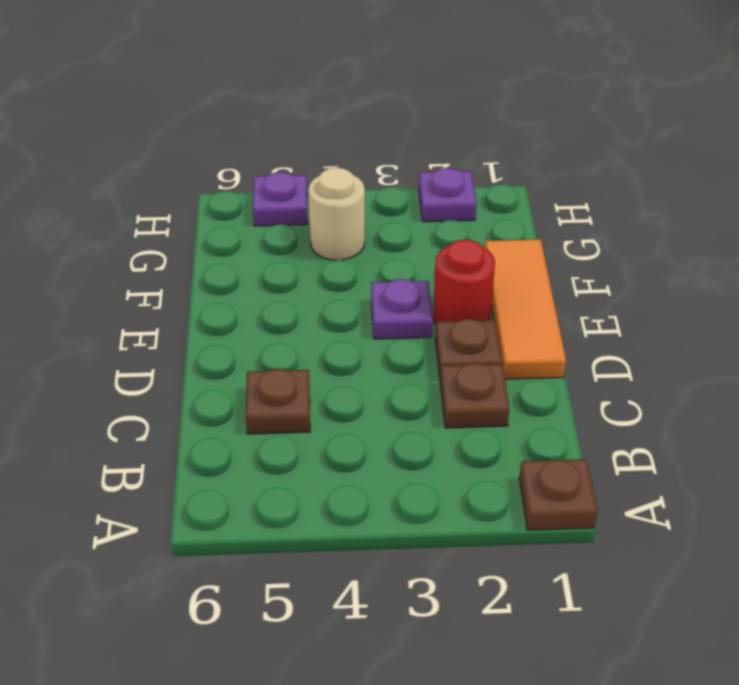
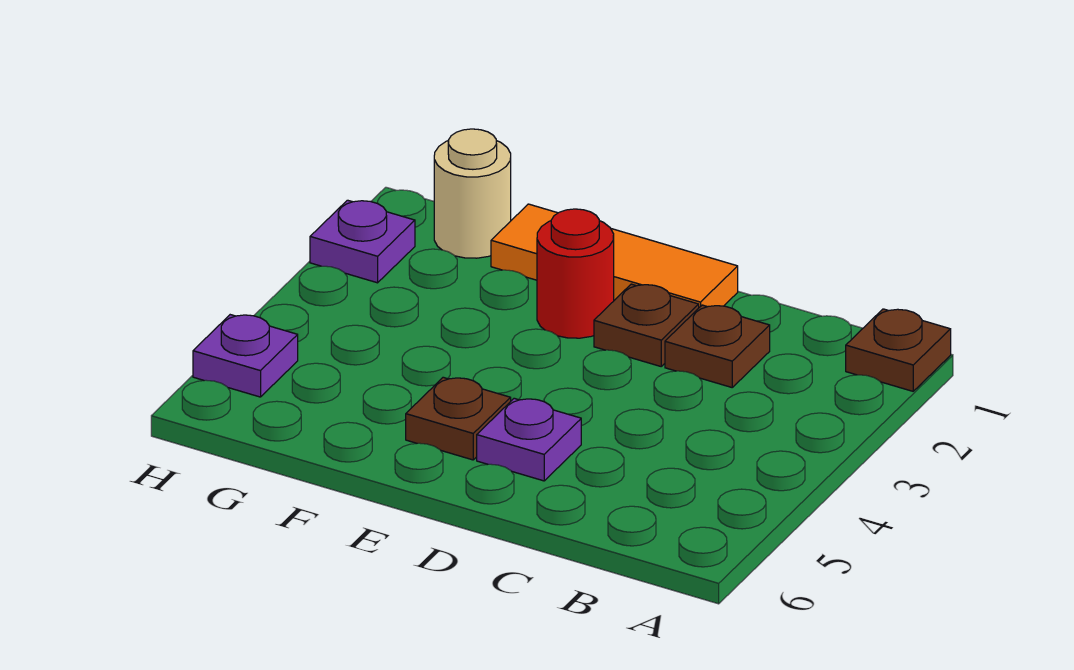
brown 1x1 plate [246,369,310,434] -> brown 1x1 plate moved to [406,377,511,460]
purple 1x1 plate [371,279,433,339] -> purple 1x1 plate moved to [477,398,581,481]
tan 1x1 round brick [308,168,365,260] -> tan 1x1 round brick moved to [434,129,511,258]

